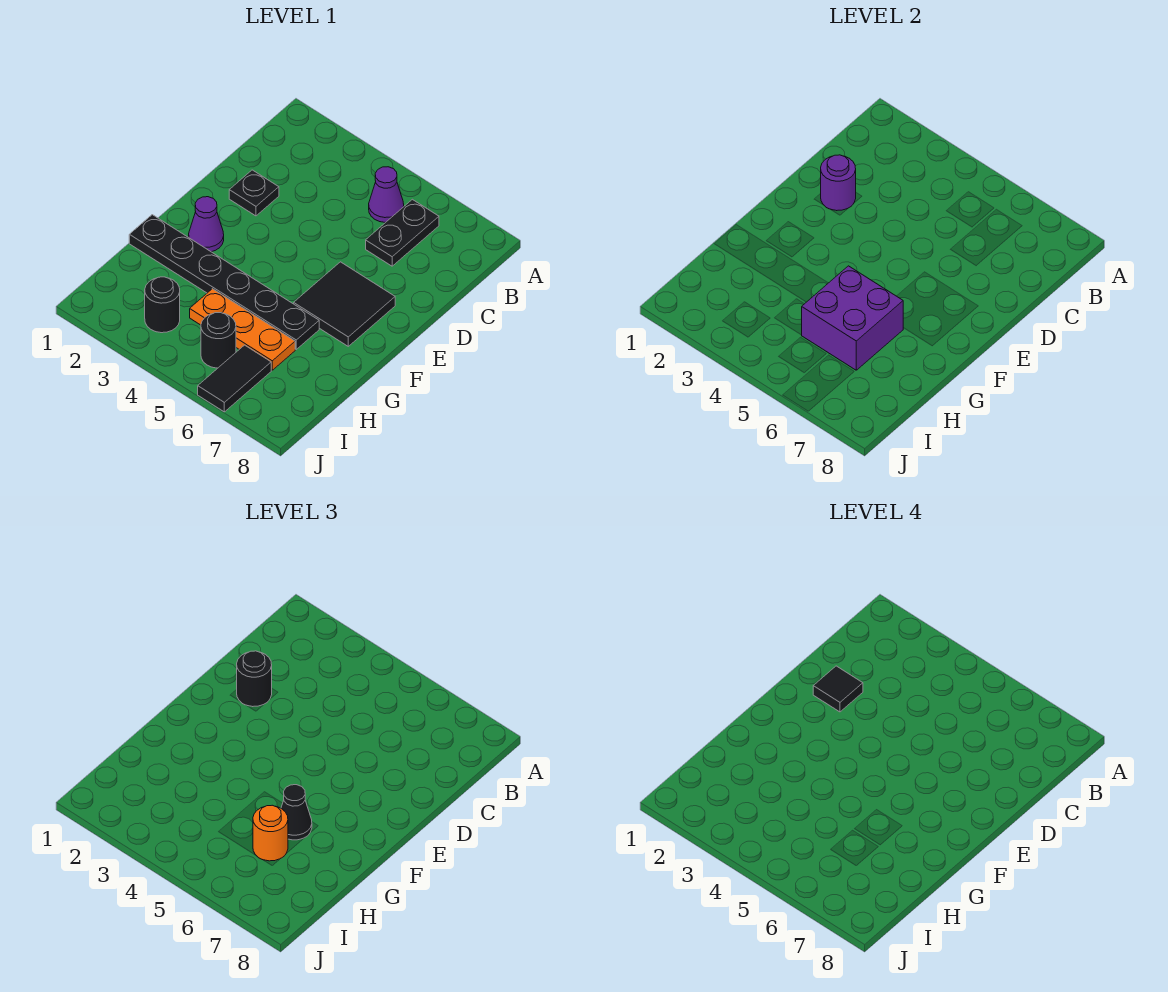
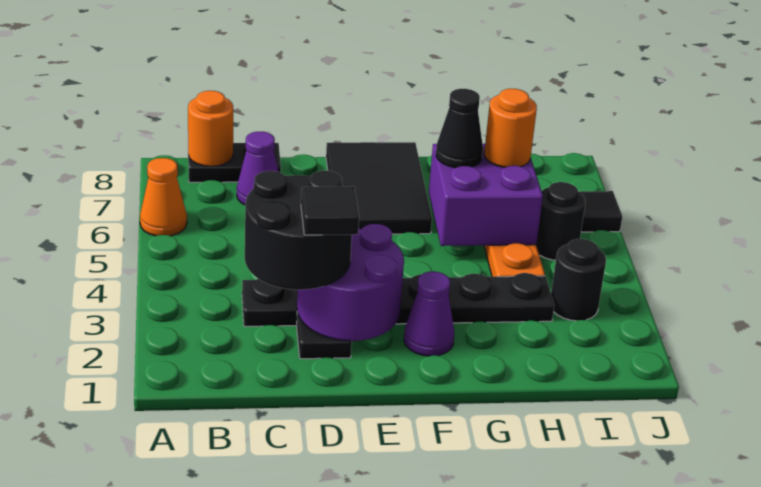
none -> orange 1x1 cone [140,158,187,236]
purple 1x1 cone [369,167,404,222] -> purple 1x1 cone moved to [237,132,278,205]
black 1x2 plate [366,199,439,266] -> black 1x2 plate moved to [188,143,281,182]
none -> orange 1x1 round brick [188,91,233,166]
purple 1x1 round brick [821,155,856,211] -> purple 2x2 round brick [297,224,404,341]
black 1x1 round brick [237,651,272,707] -> black 2x2 round brick [245,171,352,290]
black 2x2 tile [294,262,395,346] -> black 2x3 tile [326,142,432,234]
black 1x6 plate [129,215,319,349] -> black 1x6 plate turned to [242,273,554,326]

